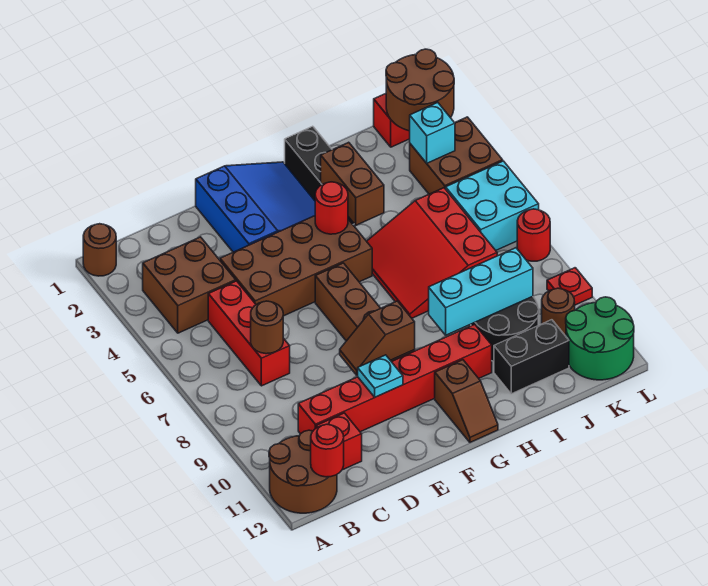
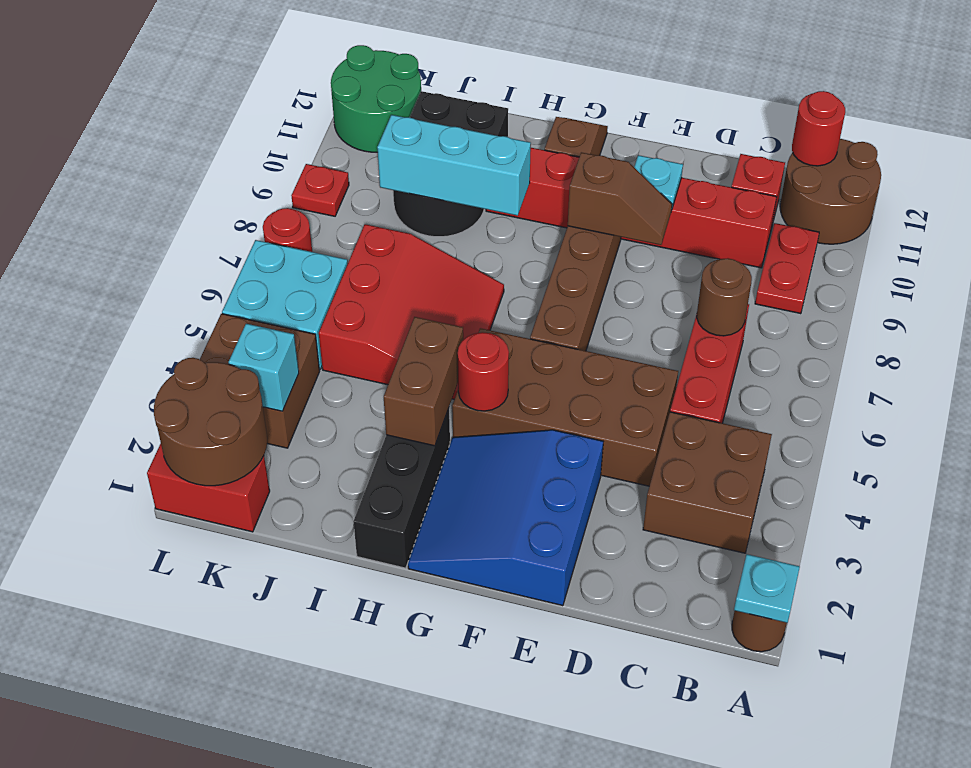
none -> cyan 1x1 plate [734,554,800,623]
none -> red 1x2 plate [755,223,819,314]
brown 1x1 round brick [542,288,575,336] -> none

